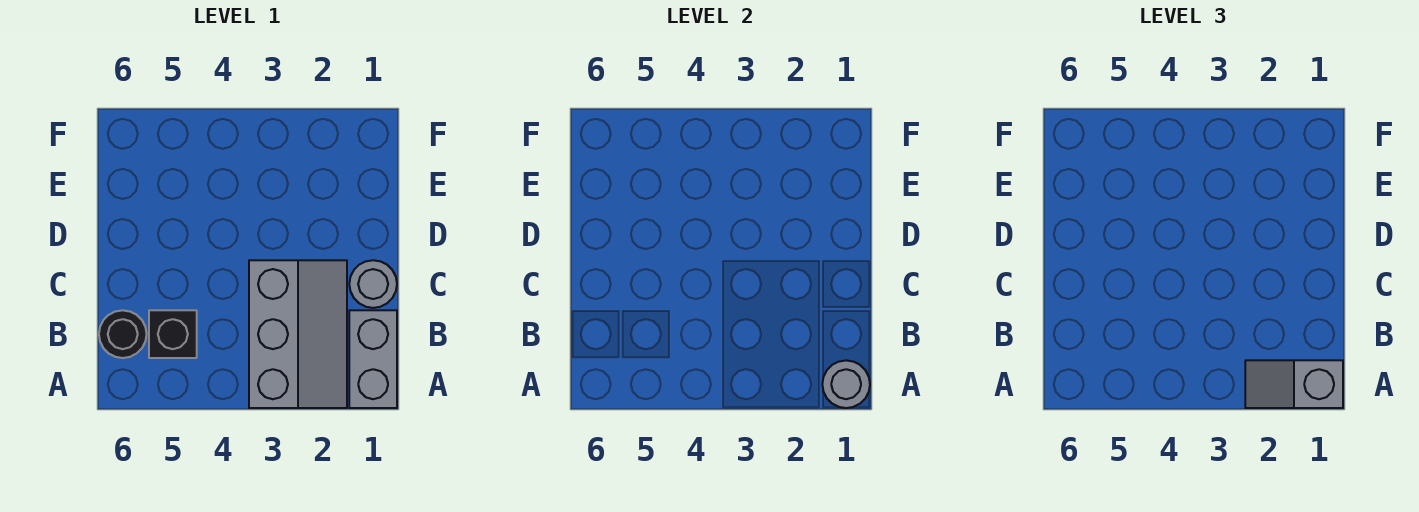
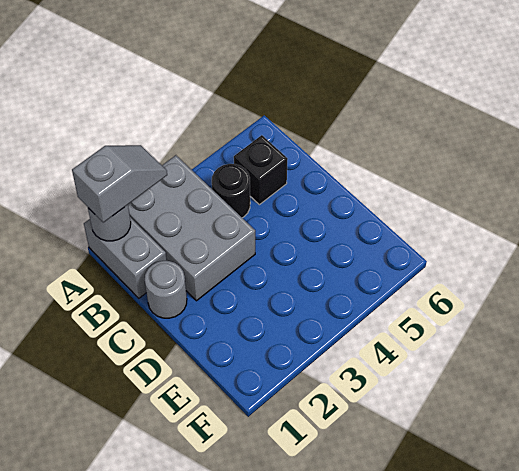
grey 2x3 slope [249,260,347,408] -> grey 2x3 brick [128,155,255,301]
black 1x1 round brick [99,310,147,358] -> black 1x1 round brick moved to [212,164,250,218]

